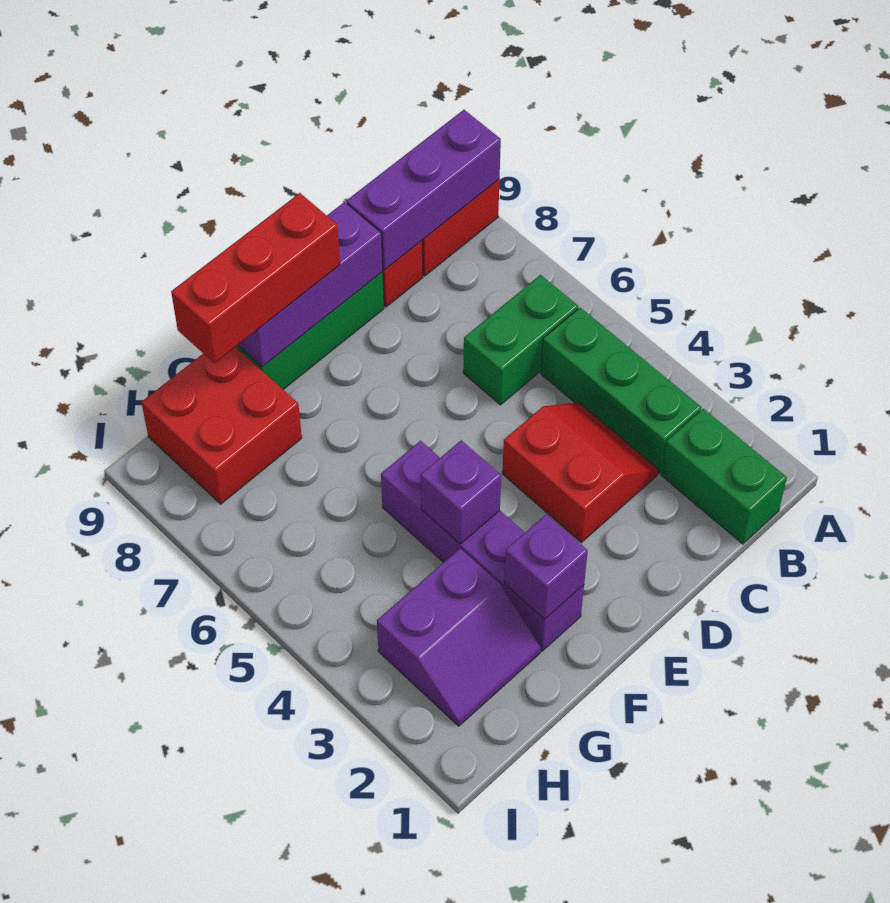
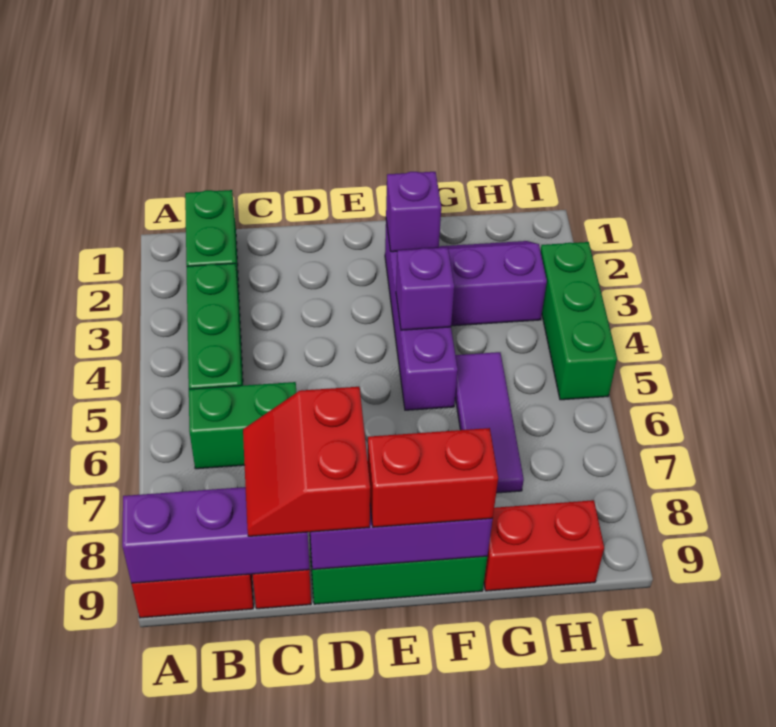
red 2x2 slope [502,403,658,542] -> red 2x2 slope moved to [243,387,370,536]
red 1x3 brick [171,193,340,363] -> red 1x2 brick [368,428,498,527]
none -> purple 1x3 tile [455,352,524,493]
red 2x2 brick [141,347,302,504] -> red 1x2 brick [484,500,604,591]
none -> green 1x3 brick [541,242,617,400]

